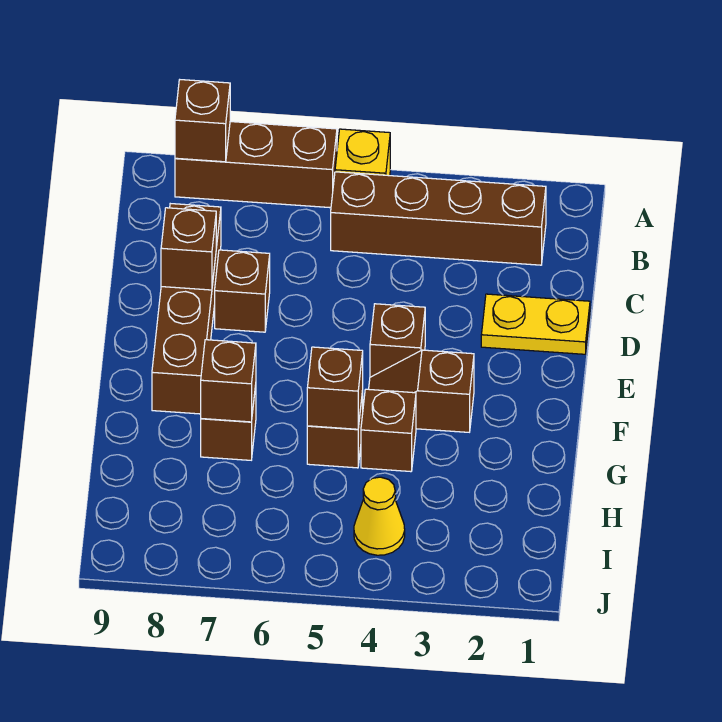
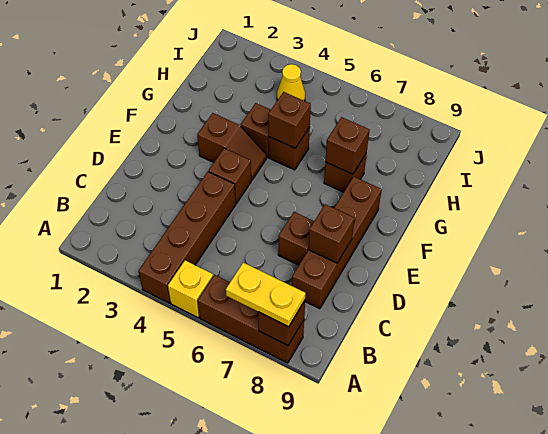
brown 1x4 brick [331,172,546,265] -> brown 1x4 brick turned to [139,172,236,303]
yellow 1x2 plate [481,294,590,354] -> yellow 1x2 plate moved to [226,263,306,327]

